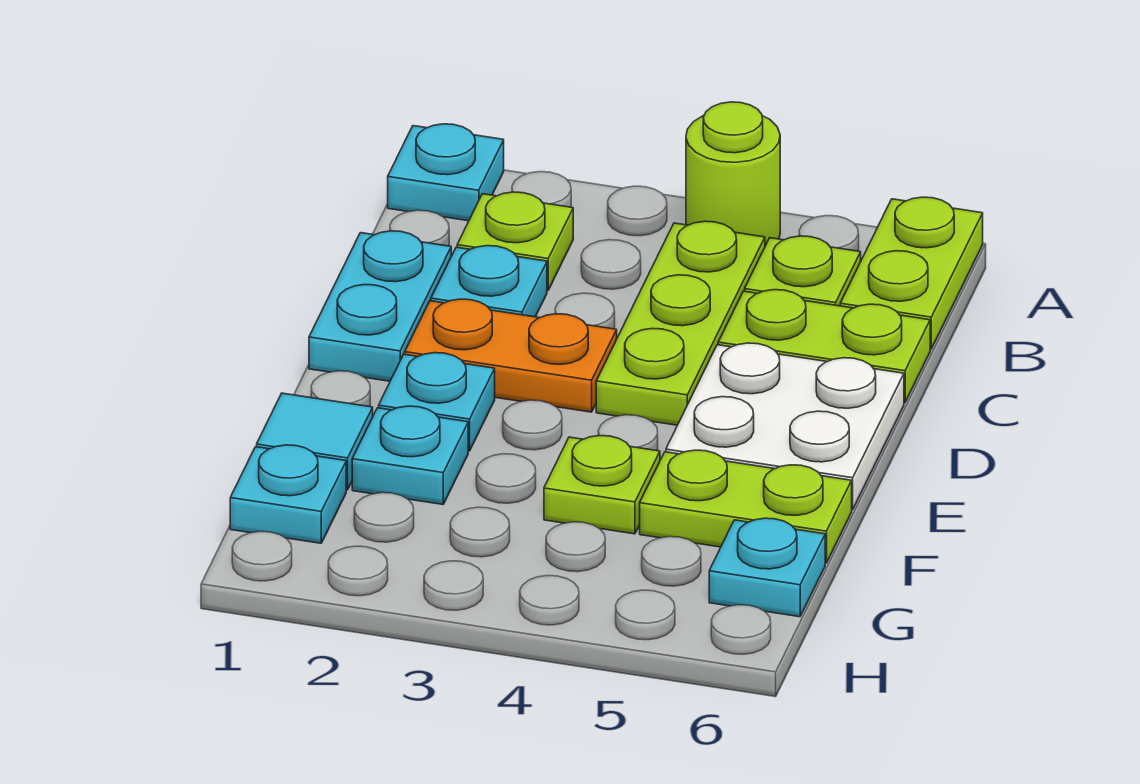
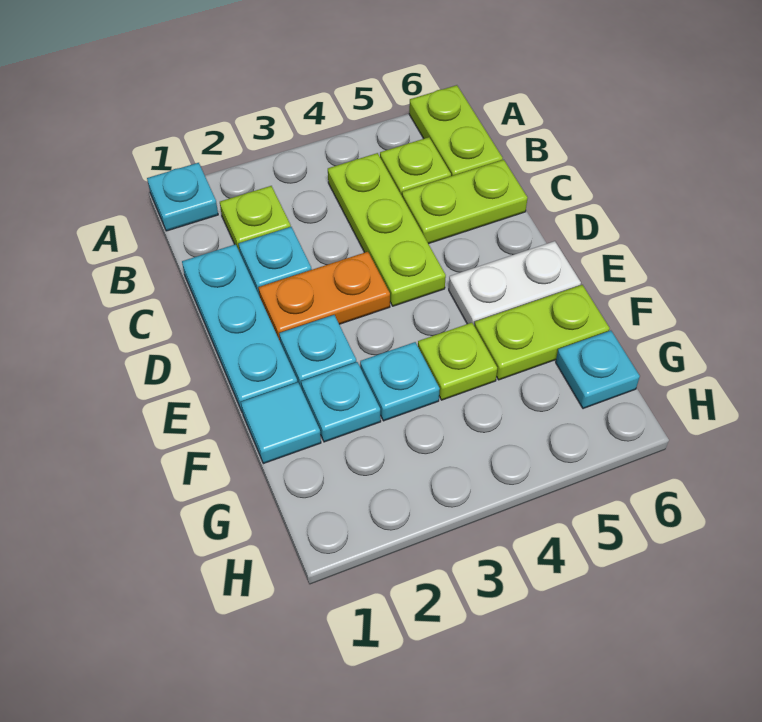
lime 1x1 round brick [686,102,780,246] -> none
cyan 1x2 plate [309,231,451,381] -> cyan 1x3 plate [182,244,297,411]
white 2x2 plate [666,343,904,510] -> white 1x2 plate [449,241,581,325]
cyan 1x1 plate [230,445,346,543] -> cyan 1x1 plate moved to [360,342,440,421]

